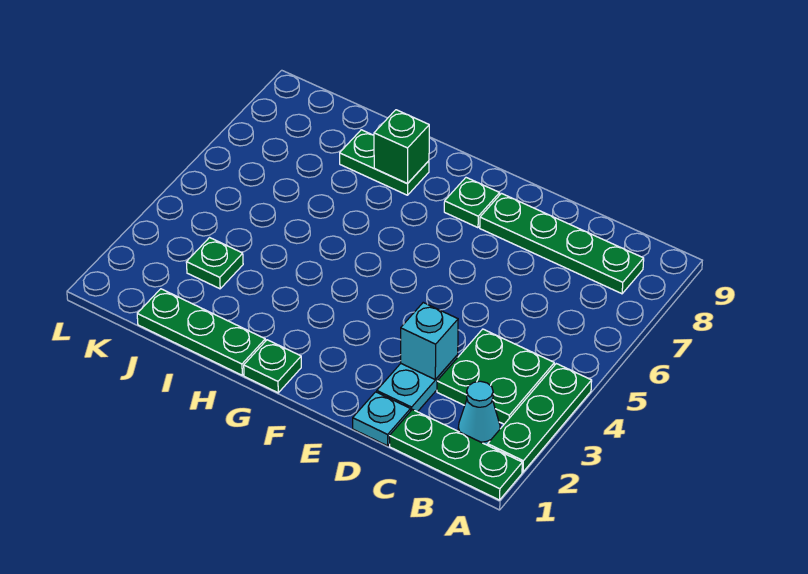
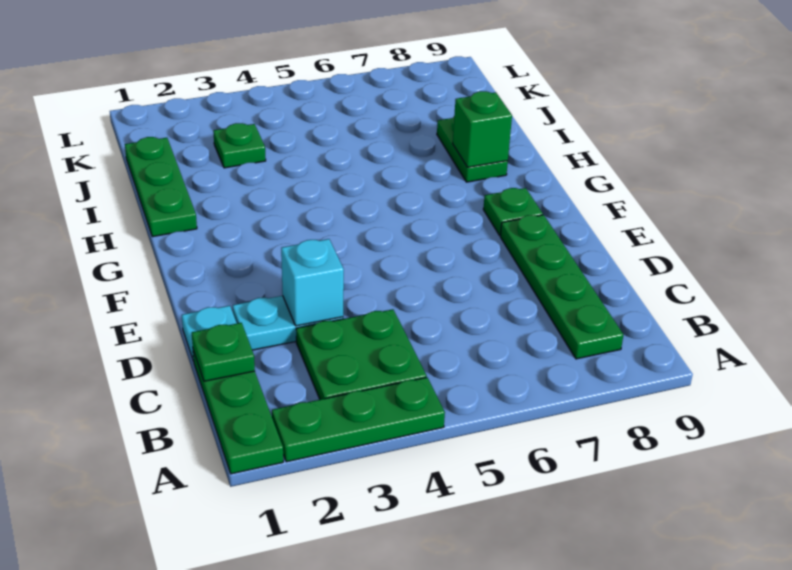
cyan 1x1 cone [458,381,500,445] -> none
green 1x1 plate [244,340,301,393] -> green 1x1 plate moved to [192,323,255,381]

